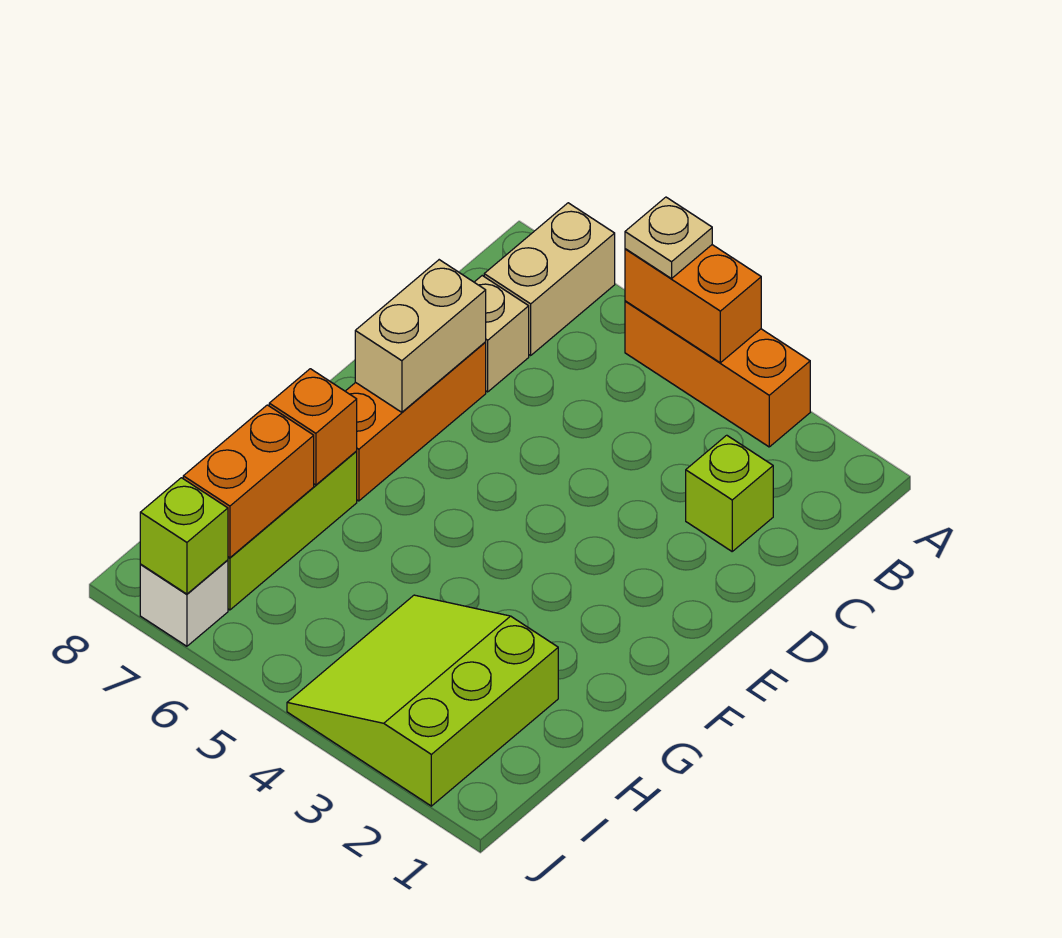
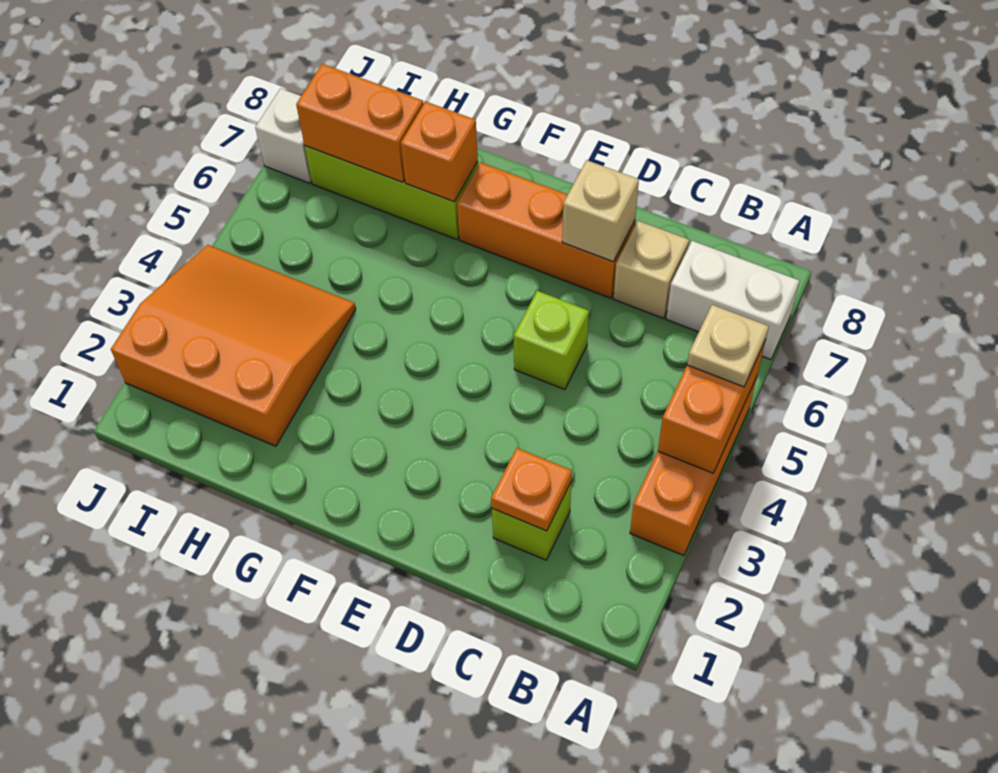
tan 1x2 brick [484,203,615,355] -> white 1x2 brick [666,241,799,359]
none -> orange 1x1 plate [491,448,572,531]
tan 1x2 brick [355,260,486,412] -> tan 1x1 brick [562,160,639,262]
lime 3x3 slope [287,595,558,806] -> orange 3x3 slope [111,245,356,446]
lime 1x1 brick [140,478,228,594] -> lime 1x1 brick moved to [514,291,589,390]

